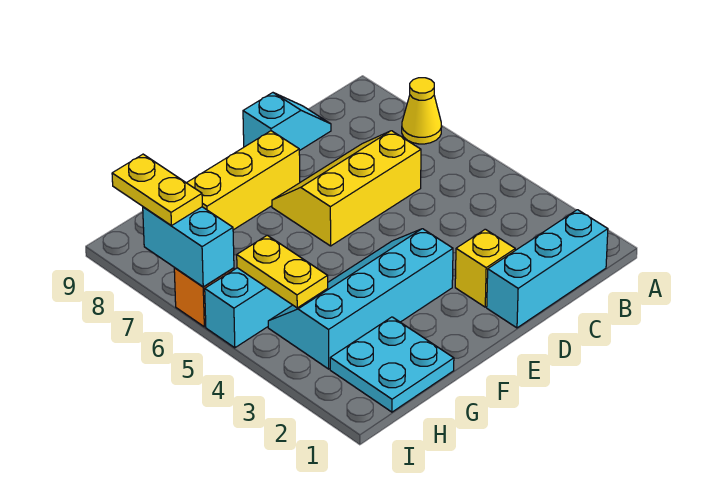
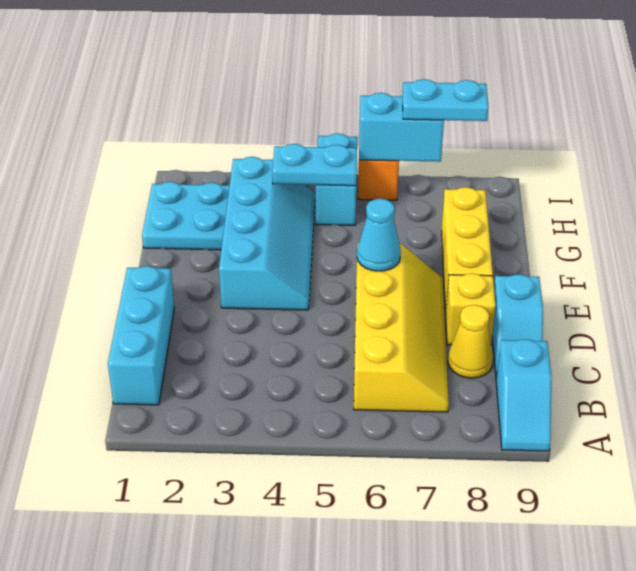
yellow 1x1 cone [402,78,442,144] -> yellow 1x1 cone moved to [448,305,493,378]
none -> cyan 1x2 slope [496,339,551,451]
yellow 2x3 slope [272,131,421,246] -> yellow 2x4 slope [354,243,449,412]
yellow 1x1 brick [455,229,515,307] -> yellow 1x1 brick moved to [446,273,496,345]
none -> cyan 1x1 cone [357,198,401,271]
yellow 1x2 plate [237,235,328,308] -> cyan 1x2 plate [272,144,357,186]
yellow 1x2 plate [112,154,202,226] -> cyan 1x2 plate [403,79,489,121]

